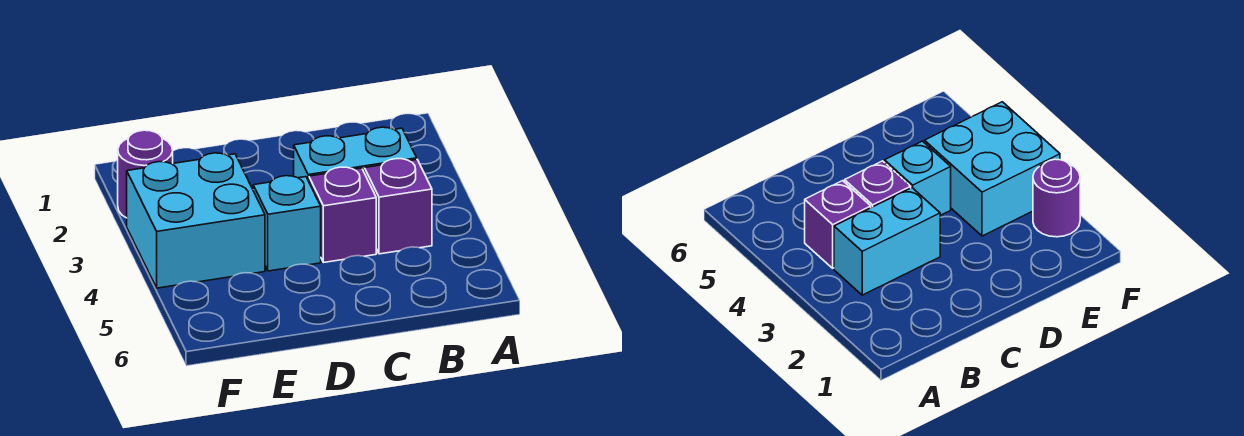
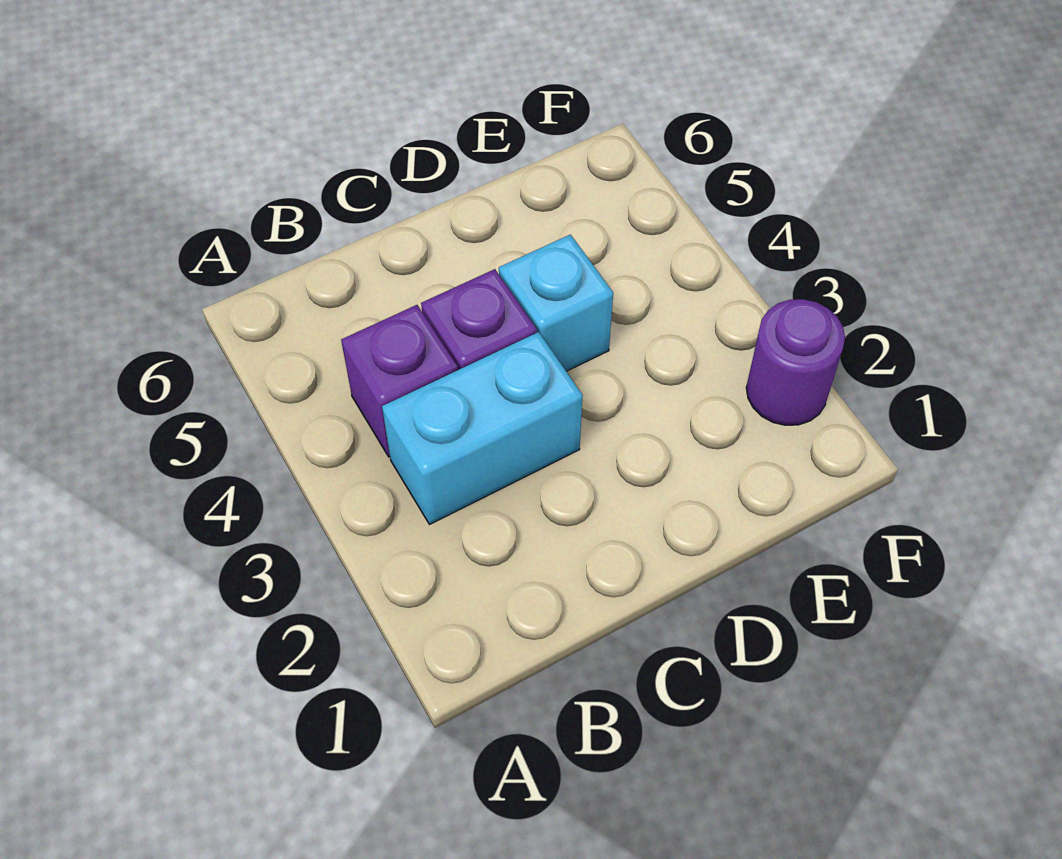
cyan 2x2 brick [127,153,265,288] -> none

